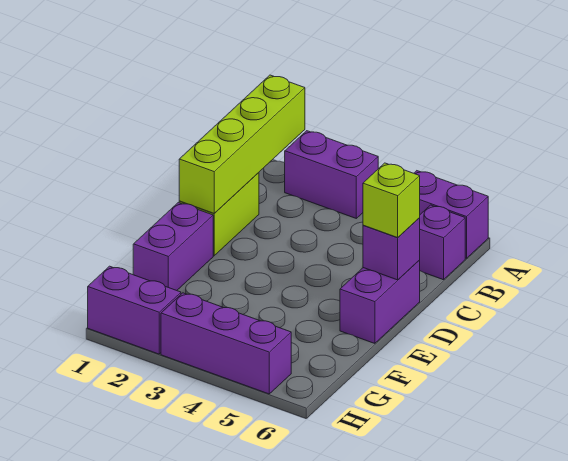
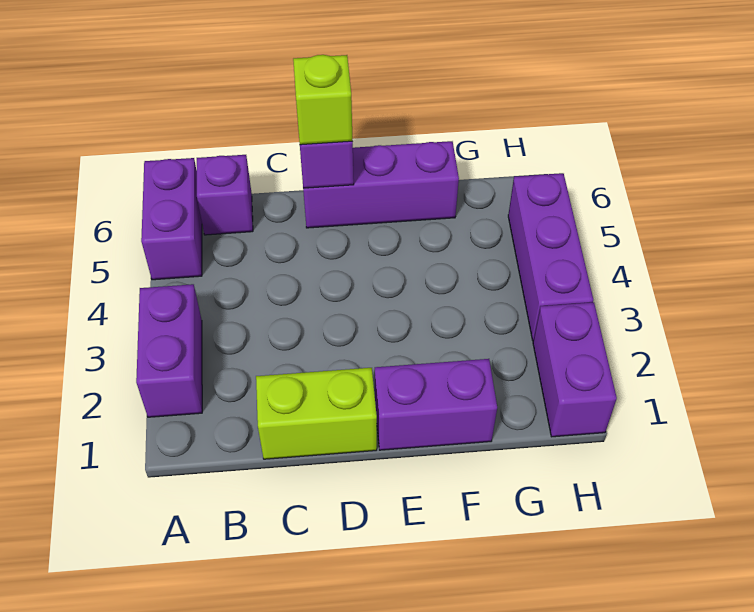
lime 1x4 brick [179,75,305,213] -> none
purple 1x2 brick [340,260,420,343] -> purple 1x3 brick [303,141,459,228]

